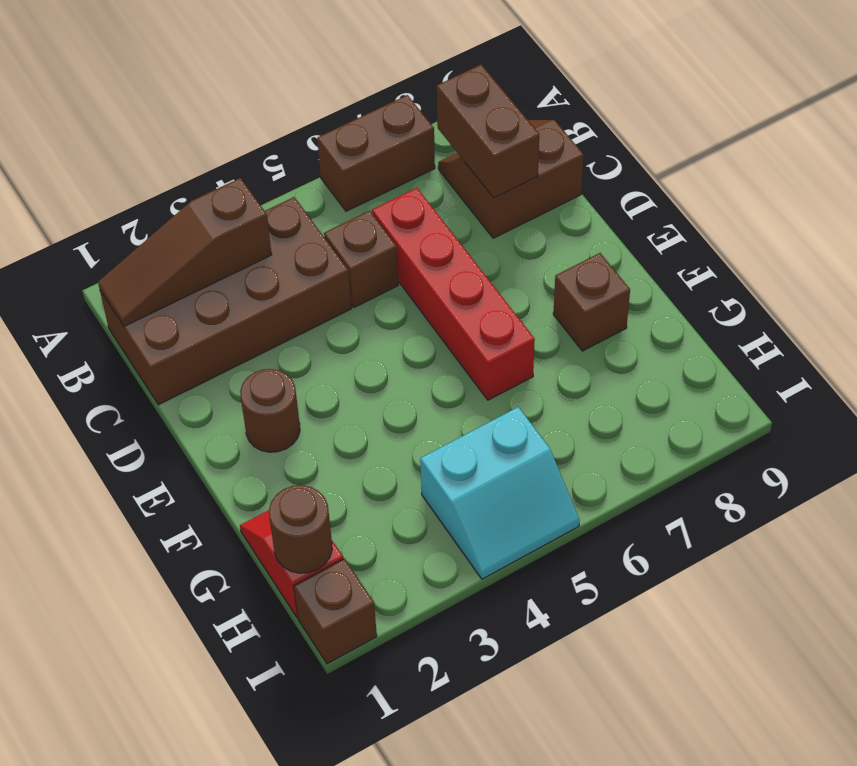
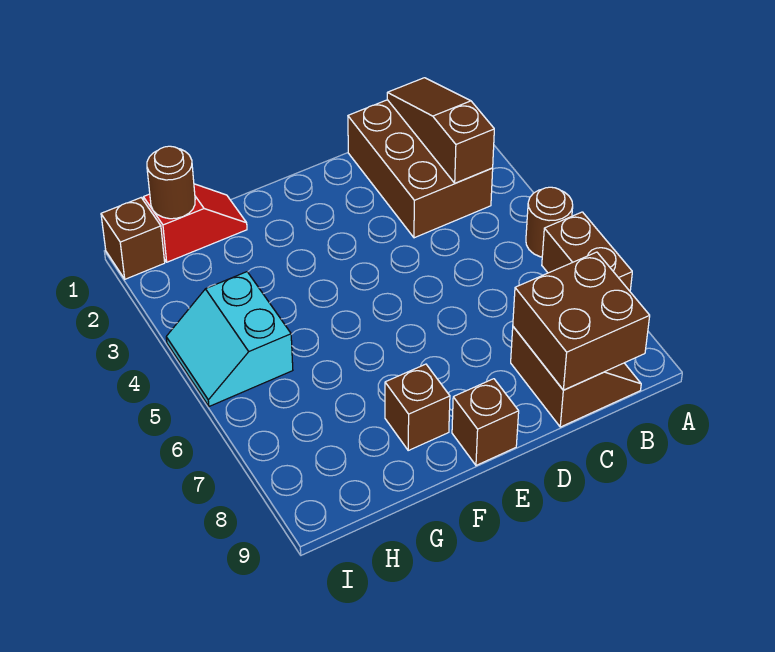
brown 2x4 brick [100,197,351,405] -> brown 2x3 brick [348,100,493,238]
brown 1x2 brick [437,65,539,198] -> brown 2x2 brick [513,252,650,390]
brown 1x1 brick [324,211,398,307] -> brown 1x1 brick moved to [452,379,519,465]
red 1x4 brick [372,188,535,400] -> none
brown 1x1 round brick [240,369,300,452] -> brown 1x1 round brick moved to [526,187,573,257]

